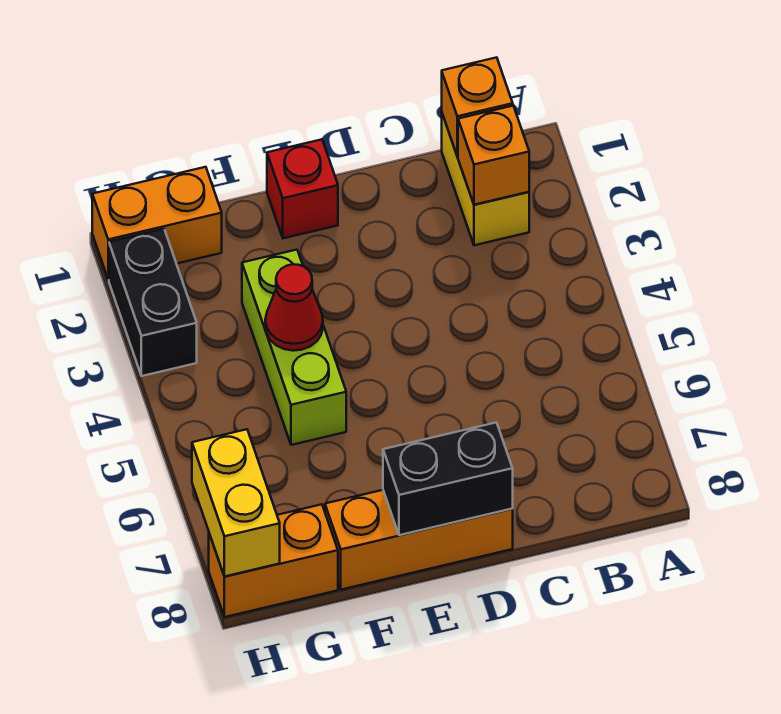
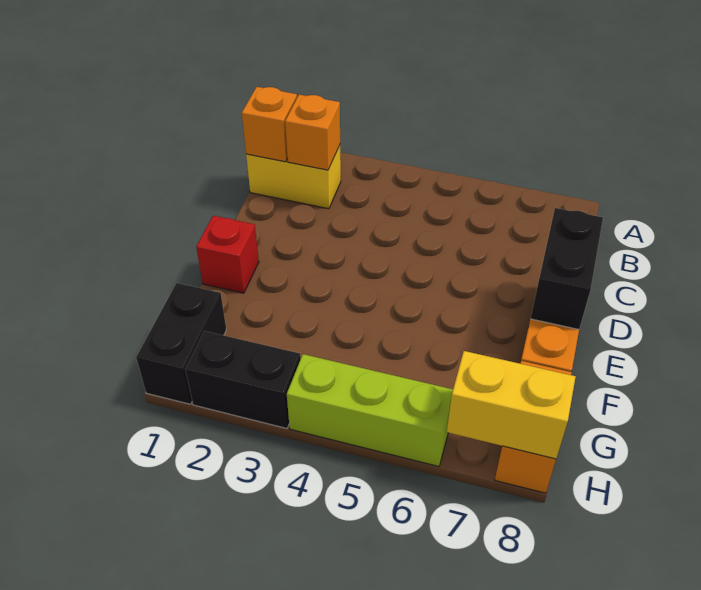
lime 1x3 brick [242,250,346,445] -> lime 1x3 brick moved to [287,354,453,466]
red 1x1 cone [265,264,323,351] -> none
orange 1x2 brick [92,167,222,280] -> black 1x2 brick [136,283,226,404]

